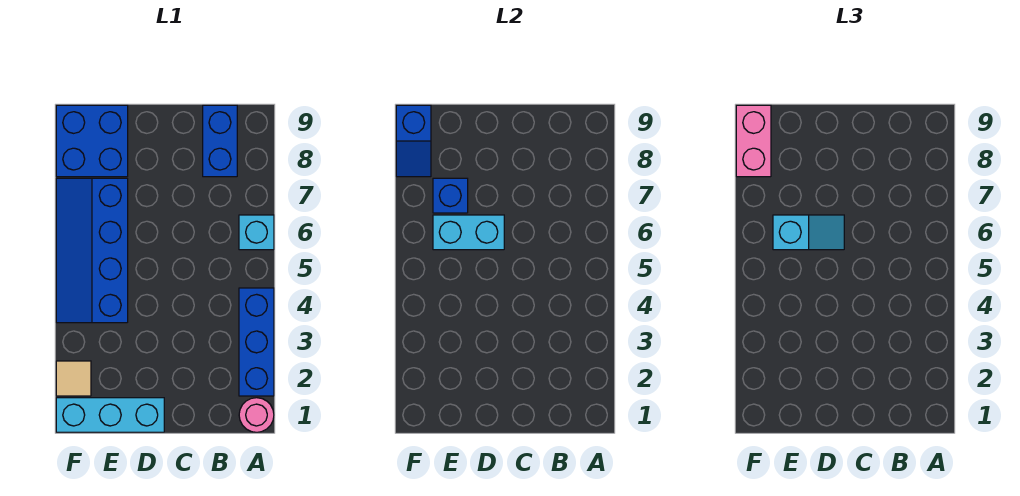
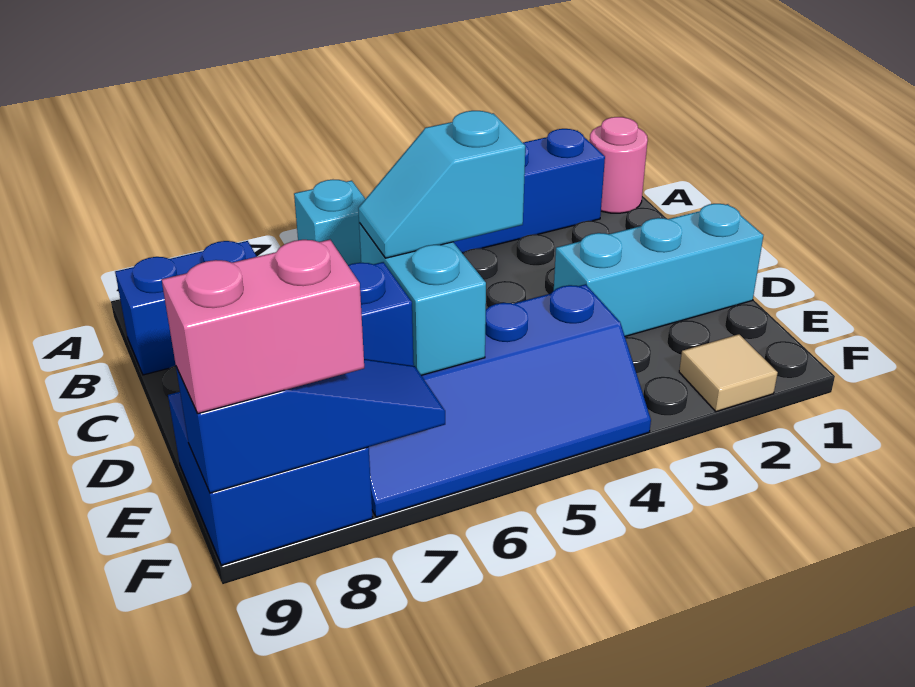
cyan 1x3 brick [56,398,164,432] -> cyan 1x3 brick turned to [554,204,763,336]
cyan 1x2 slope [773,215,844,250] -> cyan 1x2 slope turned to [358,111,525,258]
blue 1x2 slope [396,105,431,177] -> blue 1x3 slope [176,359,445,493]

